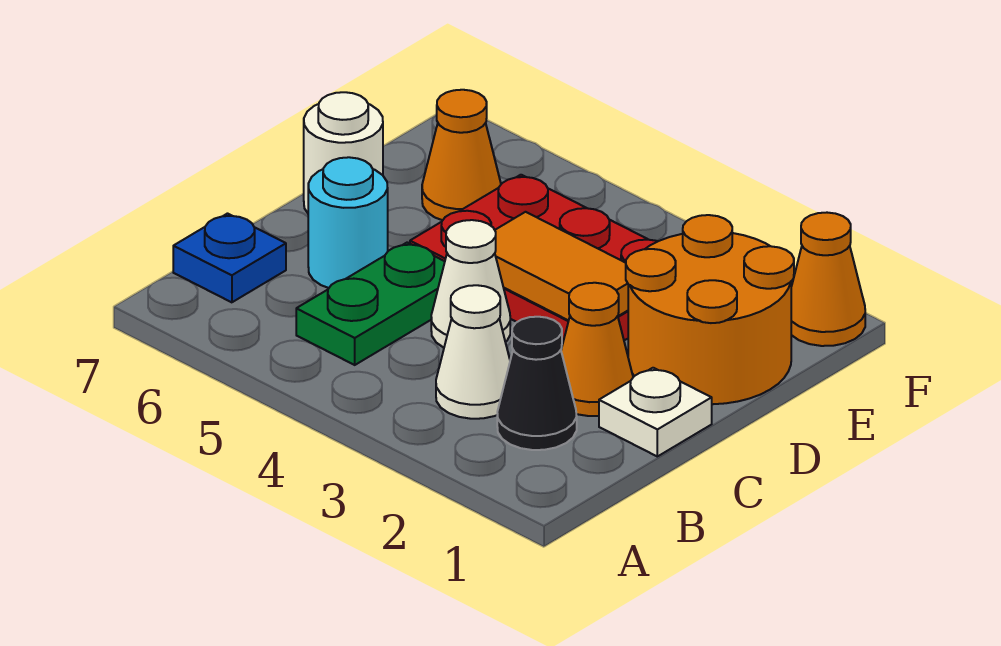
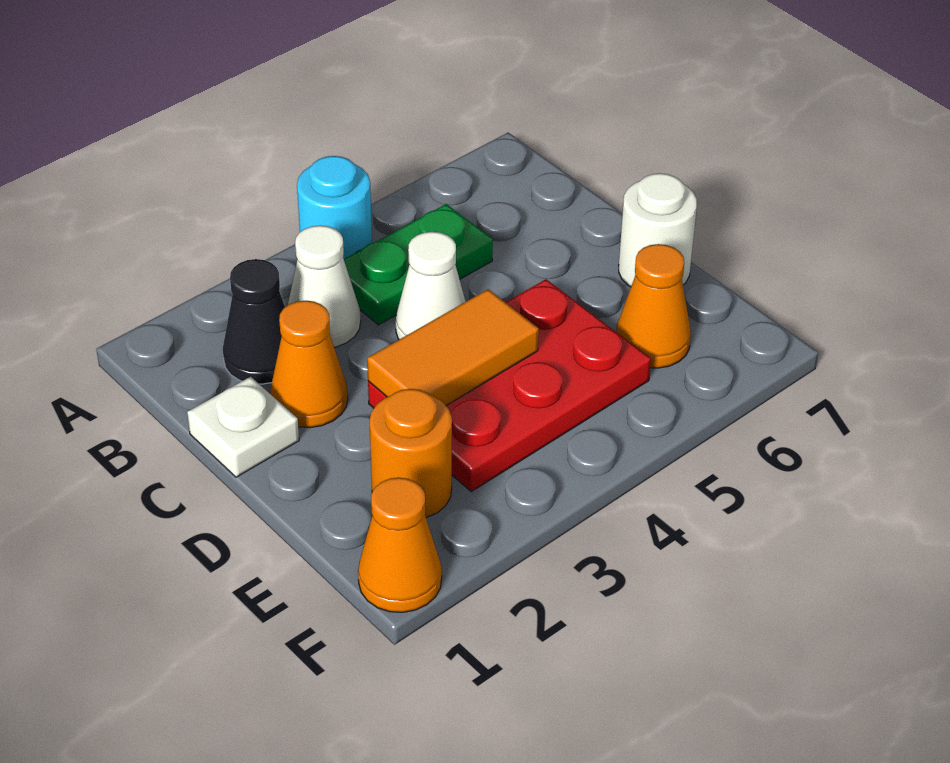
green 1x2 plate [296,242,445,365] -> green 1x2 plate turned to [344,204,493,325]
blue 1x1 plate [173,214,286,302] -> none
cyan 1x1 round brick [308,157,388,288] -> cyan 1x1 round brick moved to [297,156,372,259]
orange 2x2 round brick [626,215,794,404] -> orange 1x1 round brick [370,389,452,518]

